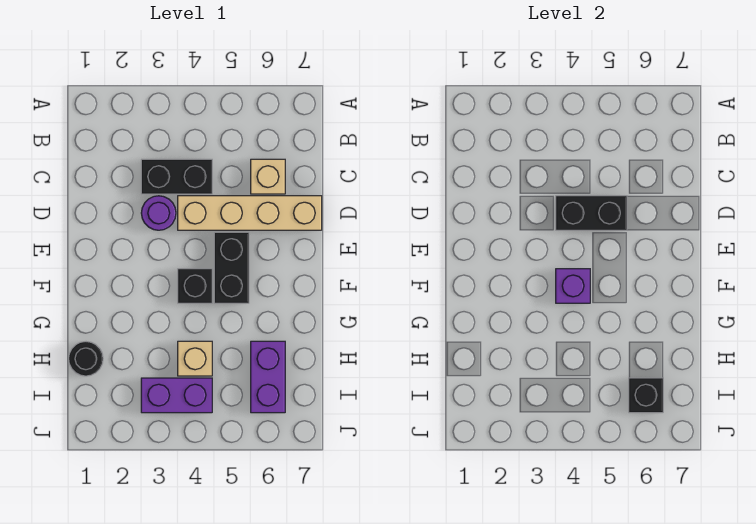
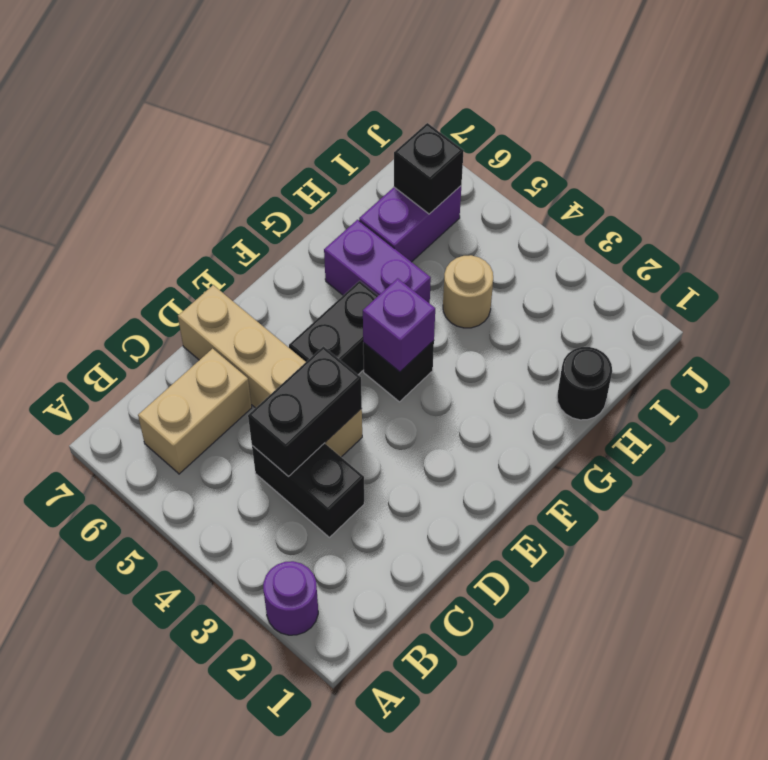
tan 1x1 brick [251,159,285,194] -> tan 1x2 brick [138,349,252,474]
purple 1x1 round brick [141,196,176,230] -> purple 1x1 round brick moved to [263,561,318,635]
black 1x2 brick [556,196,627,230] -> black 1x2 brick turned to [248,346,362,476]
tan 1x1 brick [178,341,212,376] -> tan 1x1 round brick [443,255,493,328]
purple 1x2 brick [141,378,212,413] -> purple 1x2 brick moved to [324,220,431,303]

